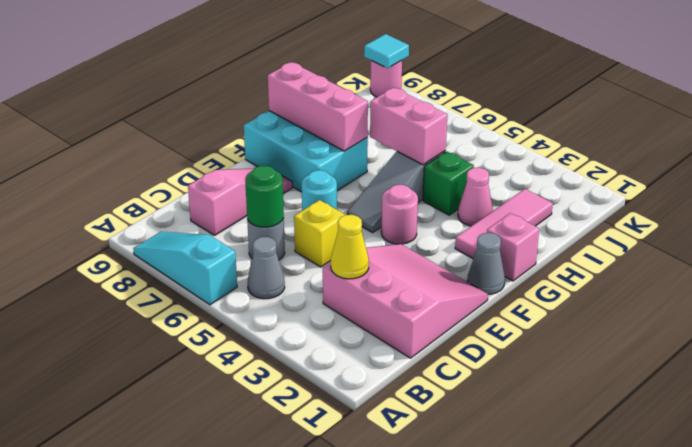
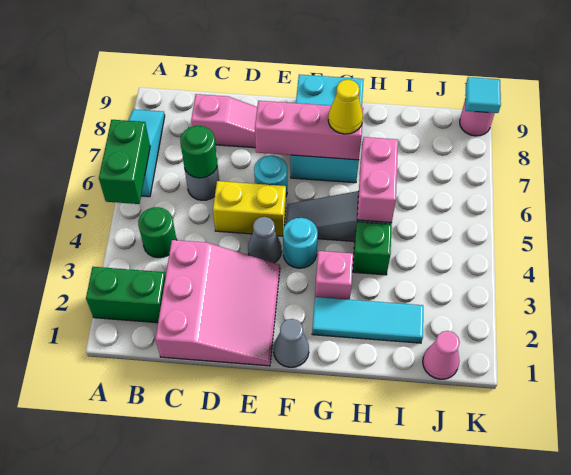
none -> green 1x2 brick [86,267,166,323]
none -> green 1x2 brick [99,120,150,204]
none -> green 1x1 round brick [138,207,177,258]
grey 1x1 cone [248,237,285,299] -> grey 1x1 cone moved to [248,217,282,263]
yellow 1x1 cone [331,215,369,279] -> yellow 1x1 cone moved to [328,80,363,134]
yellow 1x1 brick [294,200,345,267] -> yellow 1x2 brick [213,181,286,236]
pink 1x1 round brick [381,185,418,244] -> cyan 1x1 round brick [283,218,318,268]
pink 1x1 brick [487,213,539,281] -> pink 1x1 brick moved to [315,251,353,300]
pink 1x3 tile [455,189,553,259] -> cyan 1x3 tile [312,297,423,343]
pink 1x3 brick [268,62,368,151] -> pink 1x3 brick turned to [255,101,363,160]
pink 1x1 cone [458,168,493,226] -> pink 1x1 cone moved to [423,331,460,379]

